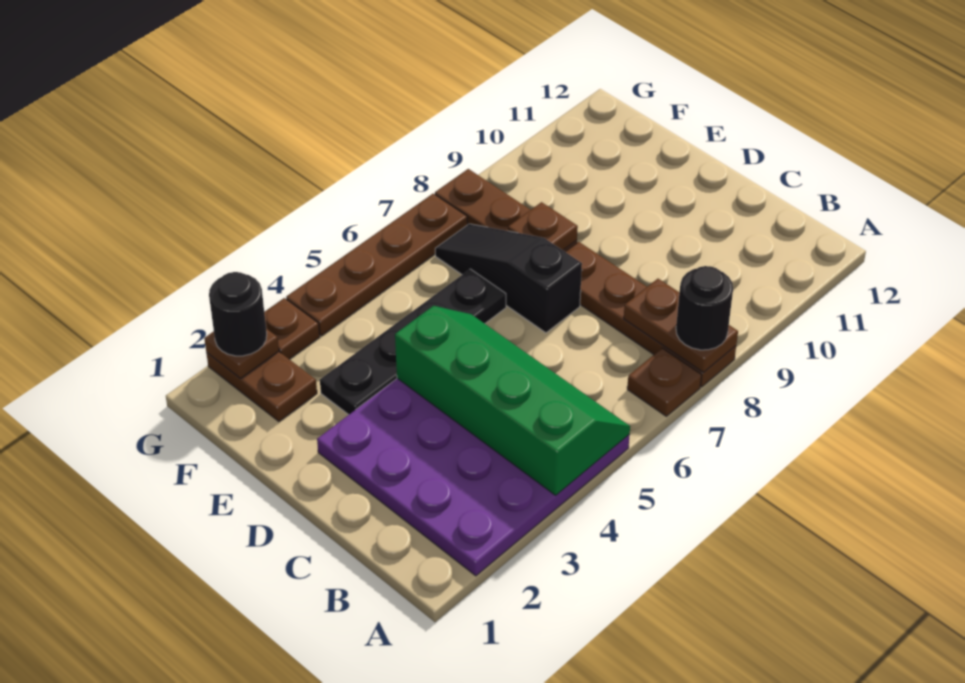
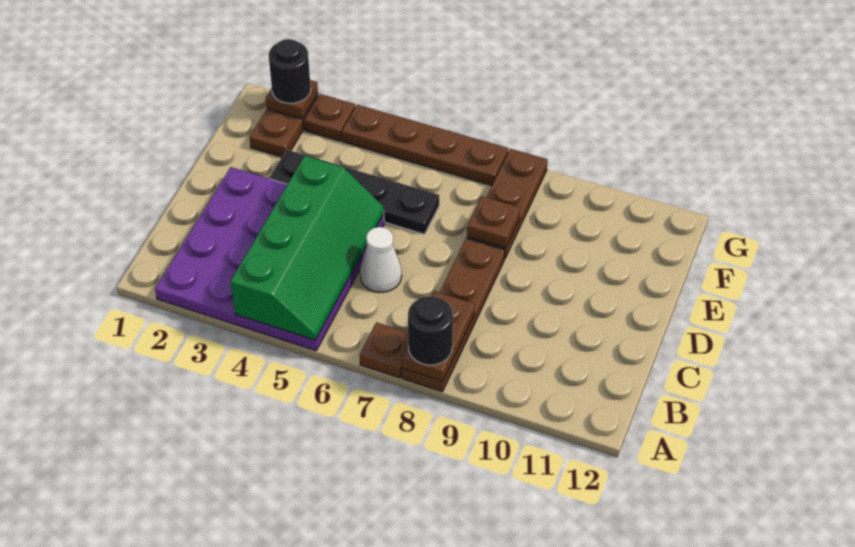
none -> white 1x1 cone [360,227,402,293]
black 1x3 slope [435,224,582,333] -> none

